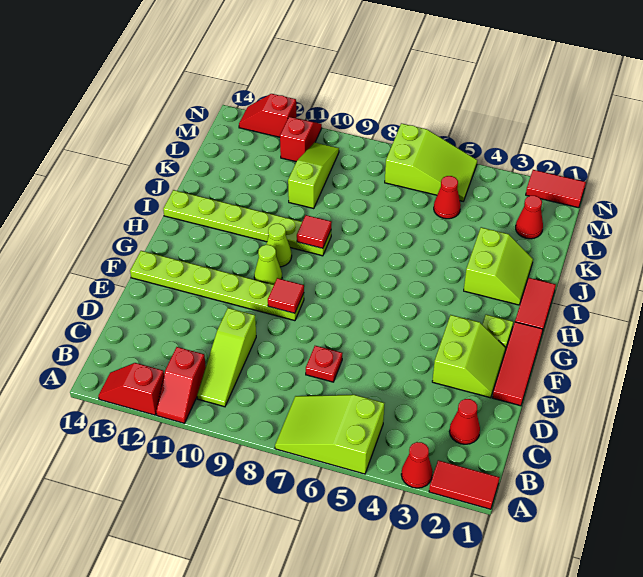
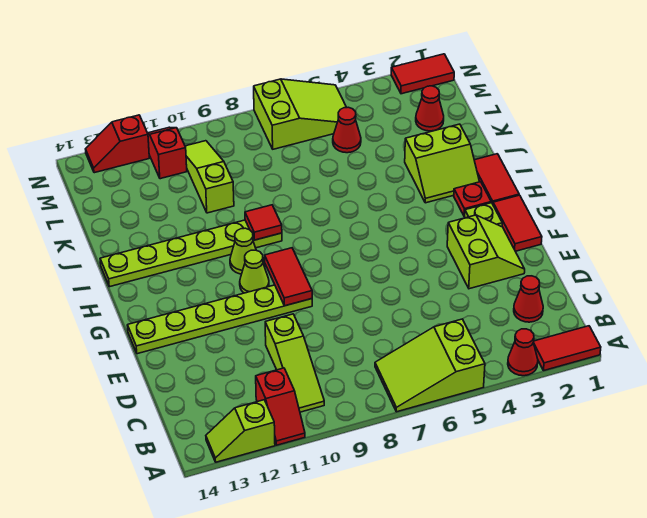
red 1x2 slope [98,363,164,415] -> lime 1x2 slope [206,400,275,462]
red 1x1 plate [306,346,342,382] -> red 1x1 plate moved to [454,182,491,216]
red 1x3 tile [492,322,543,406] -> red 1x2 tile [493,195,542,251]
red 1x1 tile [268,278,304,313] -> red 1x2 tile [265,248,312,306]
lime 2x2 slope [464,227,533,305] -> lime 2x2 slope turned to [405,124,479,203]

